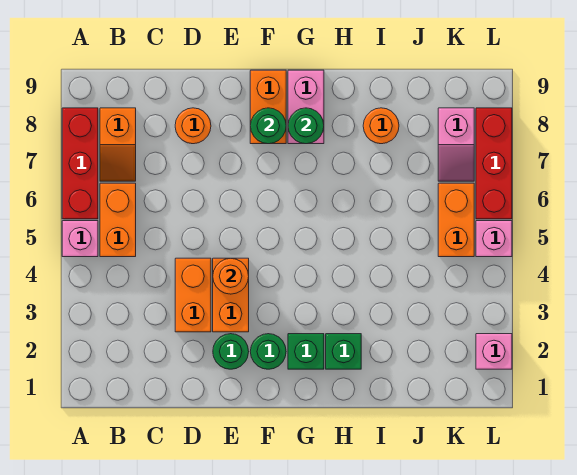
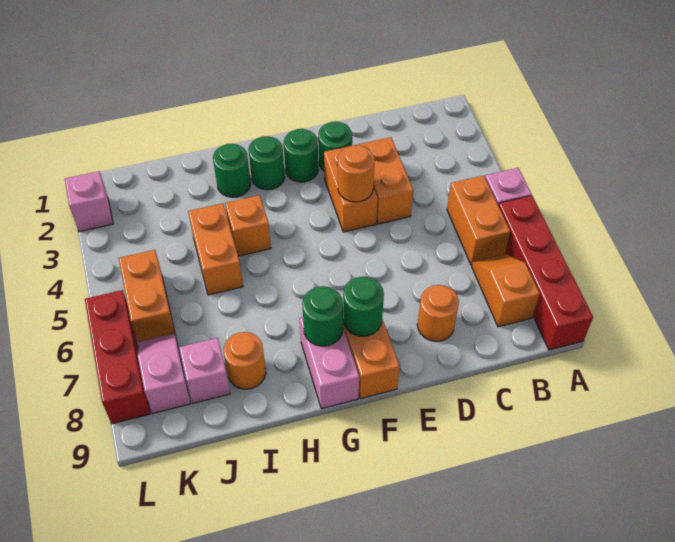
red 1x3 brick [62,108,98,219] -> red 1x4 brick [498,196,593,350]
green 1x1 brick [288,334,324,369] -> green 1x1 round brick [249,136,285,190]
green 1x1 brick [326,334,361,369] -> green 1x1 round brick [213,144,251,197]
none -> orange 1x1 brick [225,195,271,256]
none -> orange 1x2 brick [188,203,243,295]
pink 1x1 brick [476,221,512,257] -> pink 1x1 brick moved to [179,338,230,403]

